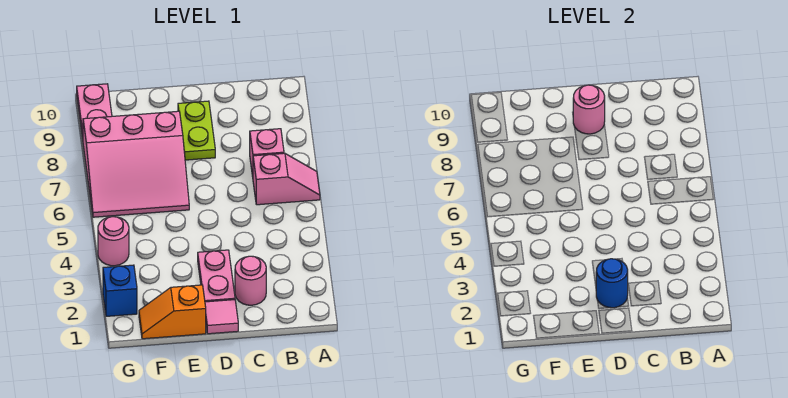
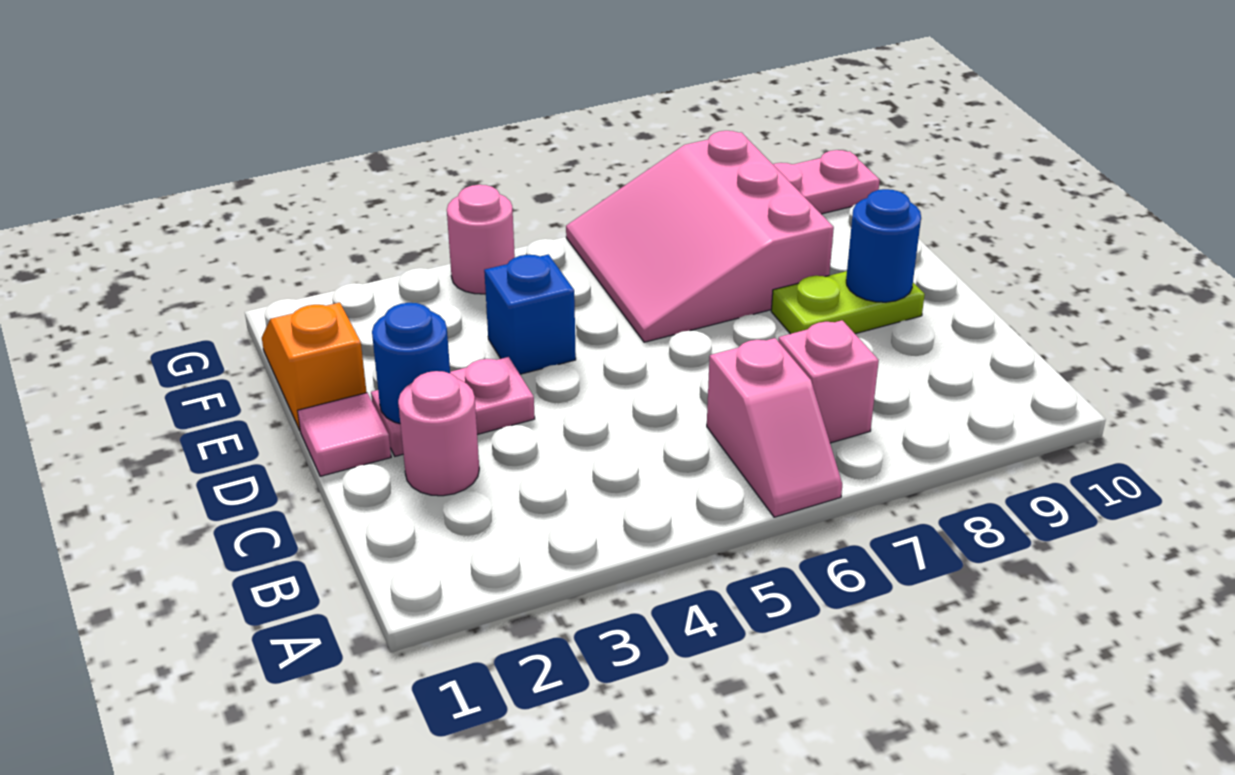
pink 1x1 round brick [573,85,605,134] -> blue 1x1 round brick [846,189,921,302]
blue 1x1 brick [103,265,137,316] -> blue 1x1 brick moved to [484,254,576,374]

